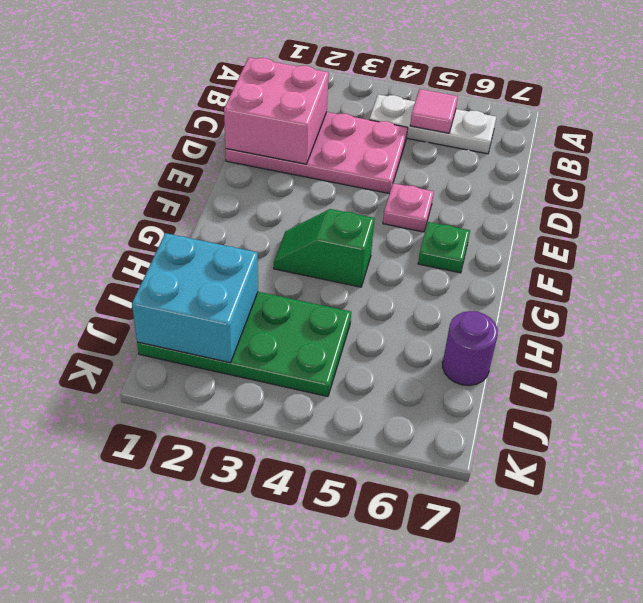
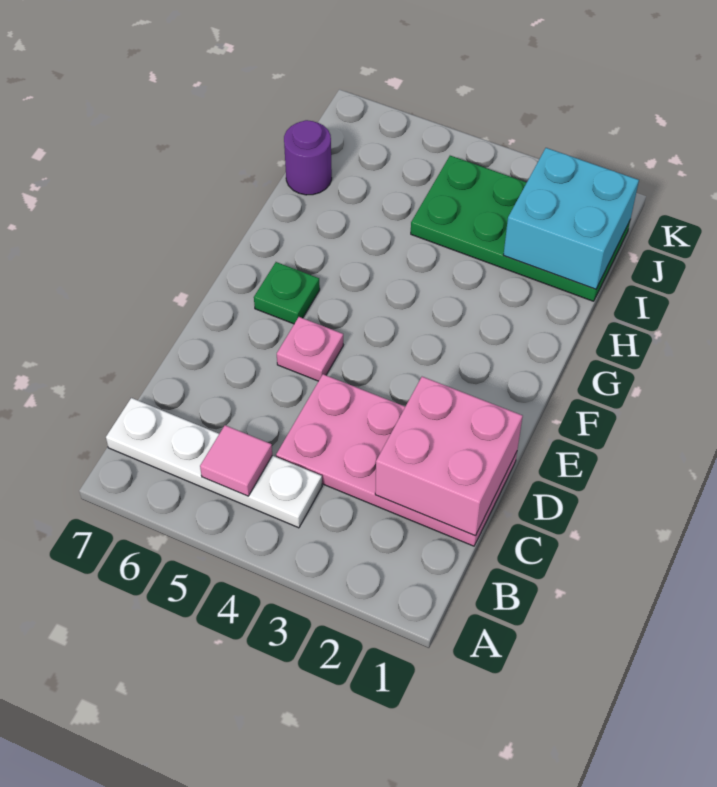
white 1x3 plate [369,95,496,154] -> white 1x4 plate [106,398,322,528]
green 1x2 slope [274,209,375,287] -> none

